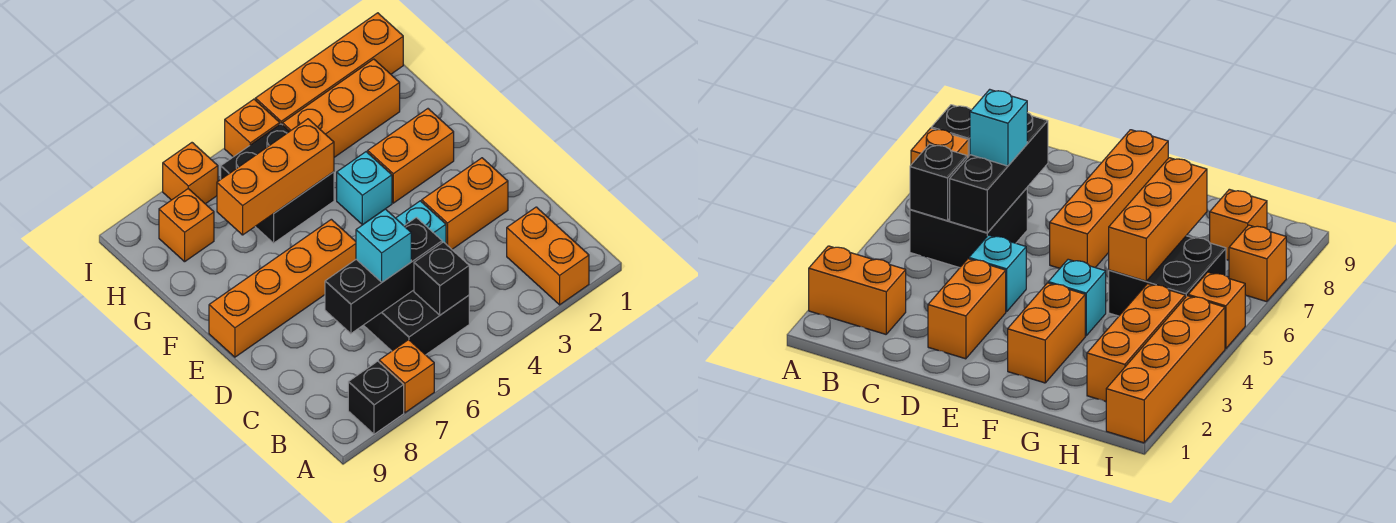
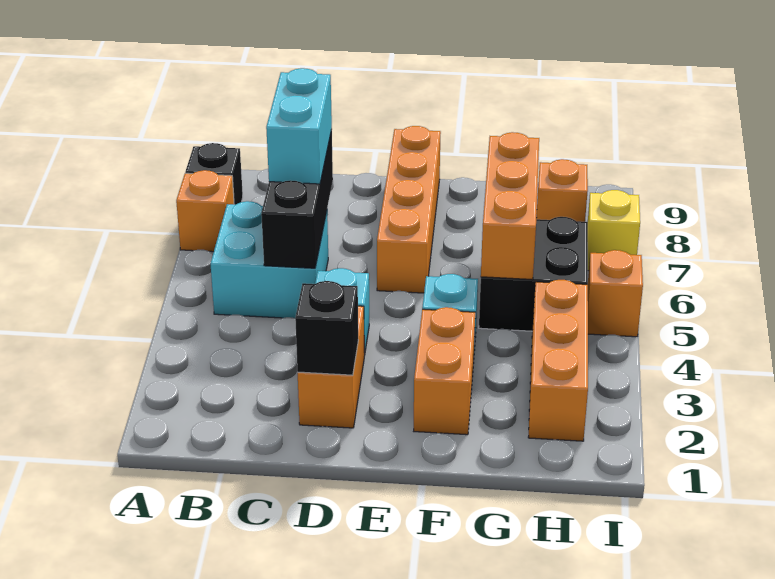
orange 1x2 brick [507,207,589,305] -> none
black 2x2 brick [364,290,469,355] -> cyan 2x2 brick [211,201,328,318]
black 1x1 brick [414,242,469,315] -> black 1x1 brick moved to [295,281,358,375]
cyan 1x1 brick [356,209,411,282] -> cyan 1x2 brick [266,68,332,184]
orange 1x4 brick [255,13,403,125] -> none
orange 1x1 brick [163,143,218,204] -> yellow 1x1 brick [588,190,640,271]

